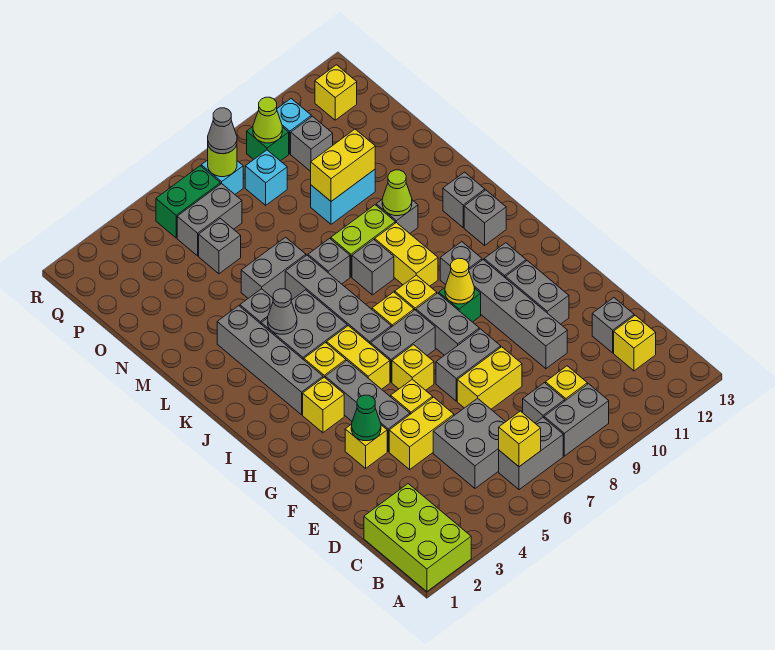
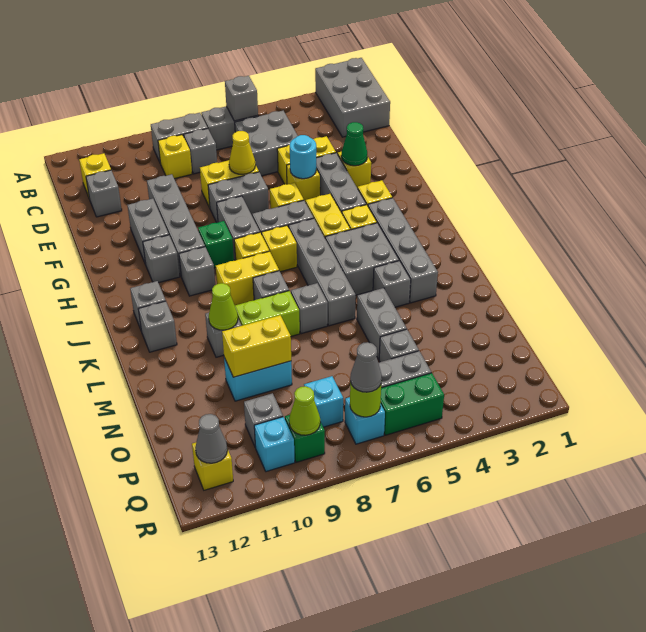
lime 2x3 brick [364,484,471,592] -> grey 2x3 brick [315,58,390,137]
yellow 1x1 brick [499,411,541,467] -> grey 1x1 brick [225,76,258,121]
none -> cyan 1x1 round brick [289,135,316,179]
yellow 1x1 cone [445,258,475,304] -> yellow 1x1 cone moved to [229,131,255,174]
yellow 1x2 brick [375,223,438,286] -> yellow 1x2 brick turned to [216,251,279,305]
grey 1x1 cone [268,289,297,334] -> grey 1x1 cone moved to [195,414,227,463]
grey 1x2 brick [241,237,306,298] -> grey 1x2 brick turned to [357,288,407,359]

